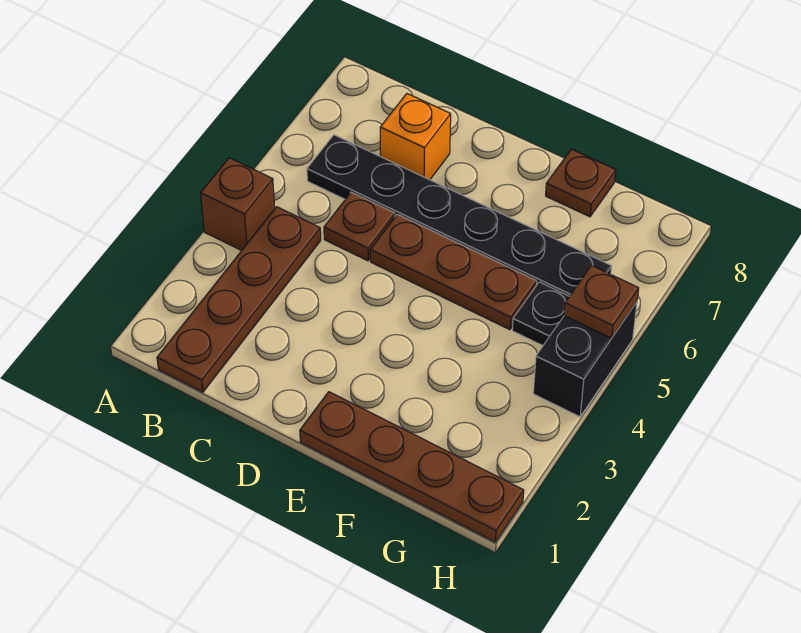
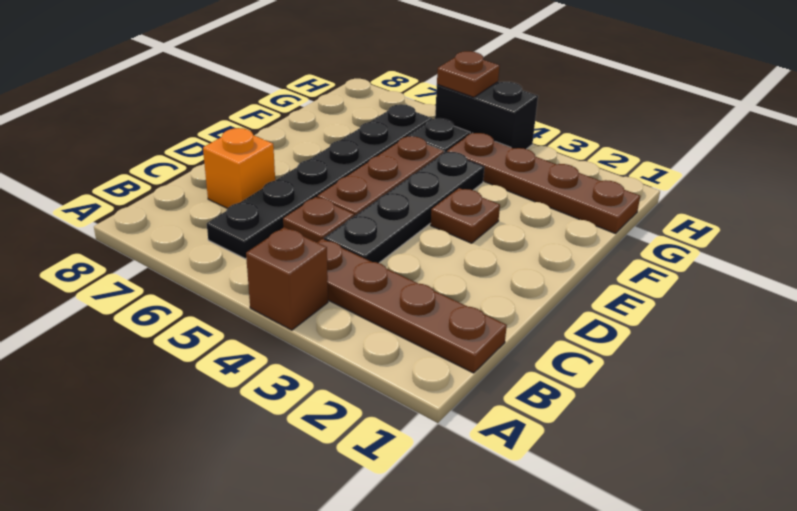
none -> black 1x4 plate [324,152,484,263]
brown 1x4 plate [300,392,524,542] -> brown 1x4 plate turned to [447,133,640,233]
brown 1x1 plate [546,149,616,217] -> brown 1x1 plate moved to [431,188,500,243]

